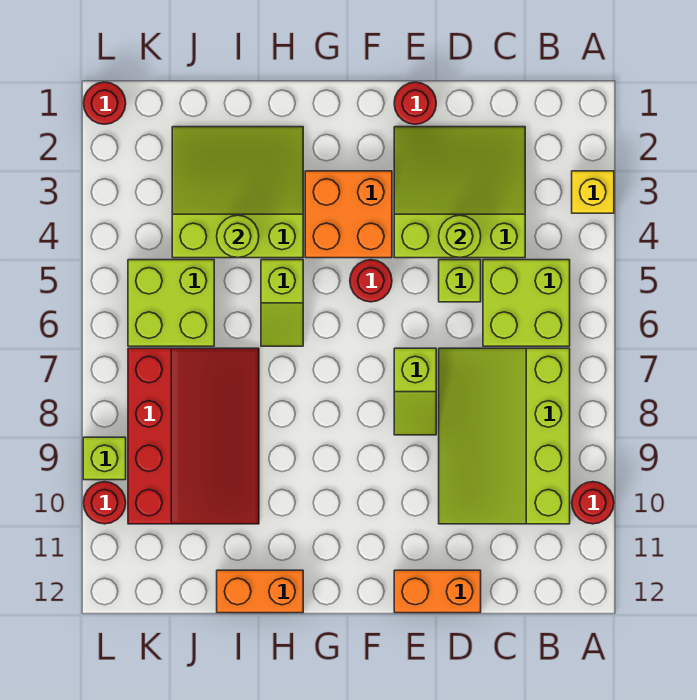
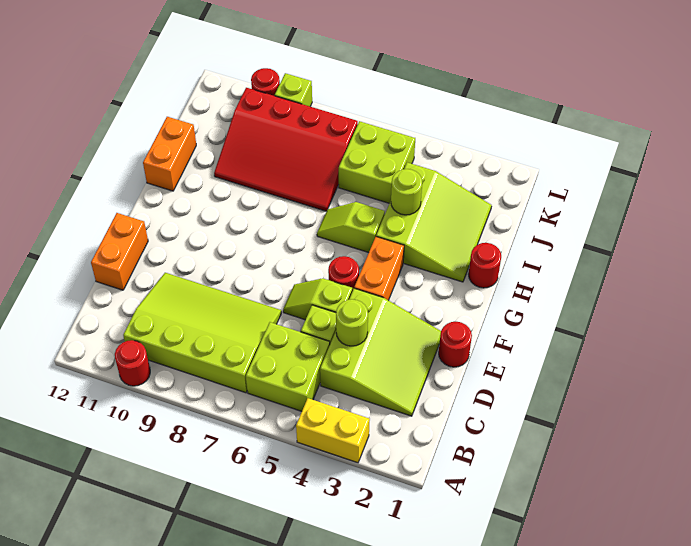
yellow 1x1 brick [572,171,614,213] -> yellow 1x2 brick [296,398,370,463]
lime 1x2 slope [394,348,436,435] -> lime 1x2 slope moved to [283,278,352,320]
orange 2x2 brick [305,171,392,258] -> orange 1x2 brick [354,237,404,300]
red 1x1 round brick [83,82,126,124] -> red 1x1 round brick moved to [468,243,501,288]

